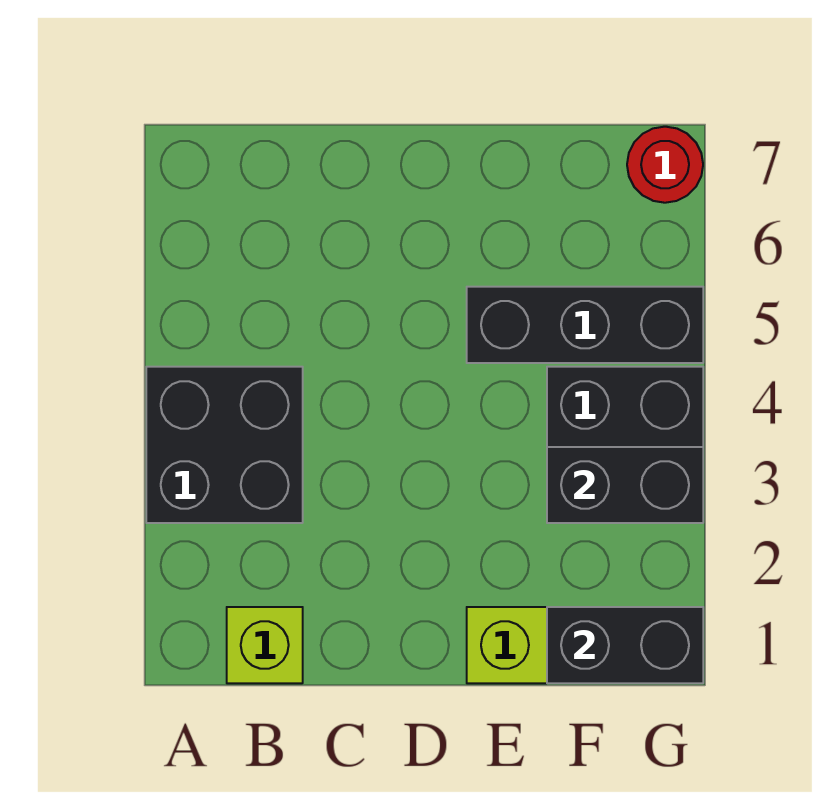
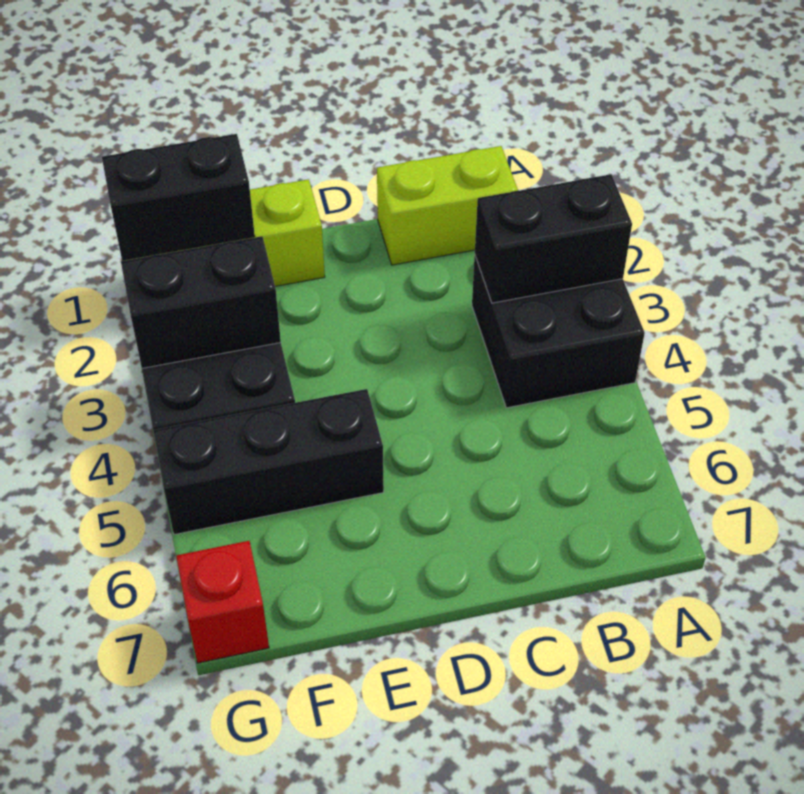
none -> black 1x2 brick [475,174,632,303]
lime 1x1 brick [227,607,303,683] -> lime 1x2 brick [377,146,518,265]
red 1x1 round brick [627,127,703,203] -> red 1x1 brick [176,541,269,663]

